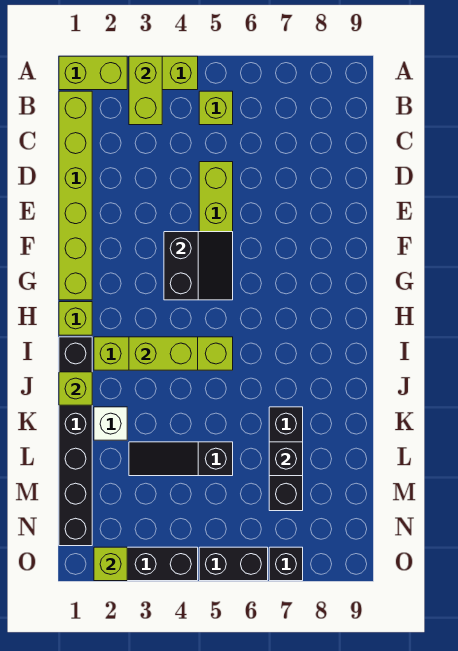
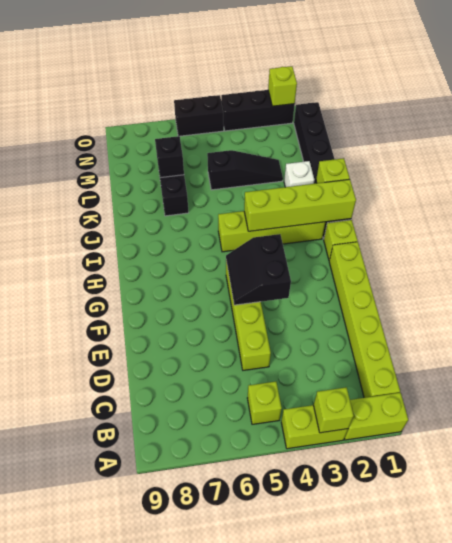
lime 1x2 brick [129,56,162,125] -> lime 1x1 brick [314,387,354,433]
lime 1x2 brick [129,337,198,370] -> lime 1x4 brick [244,179,356,231]
black 1x1 brick [269,547,303,581] -> none

